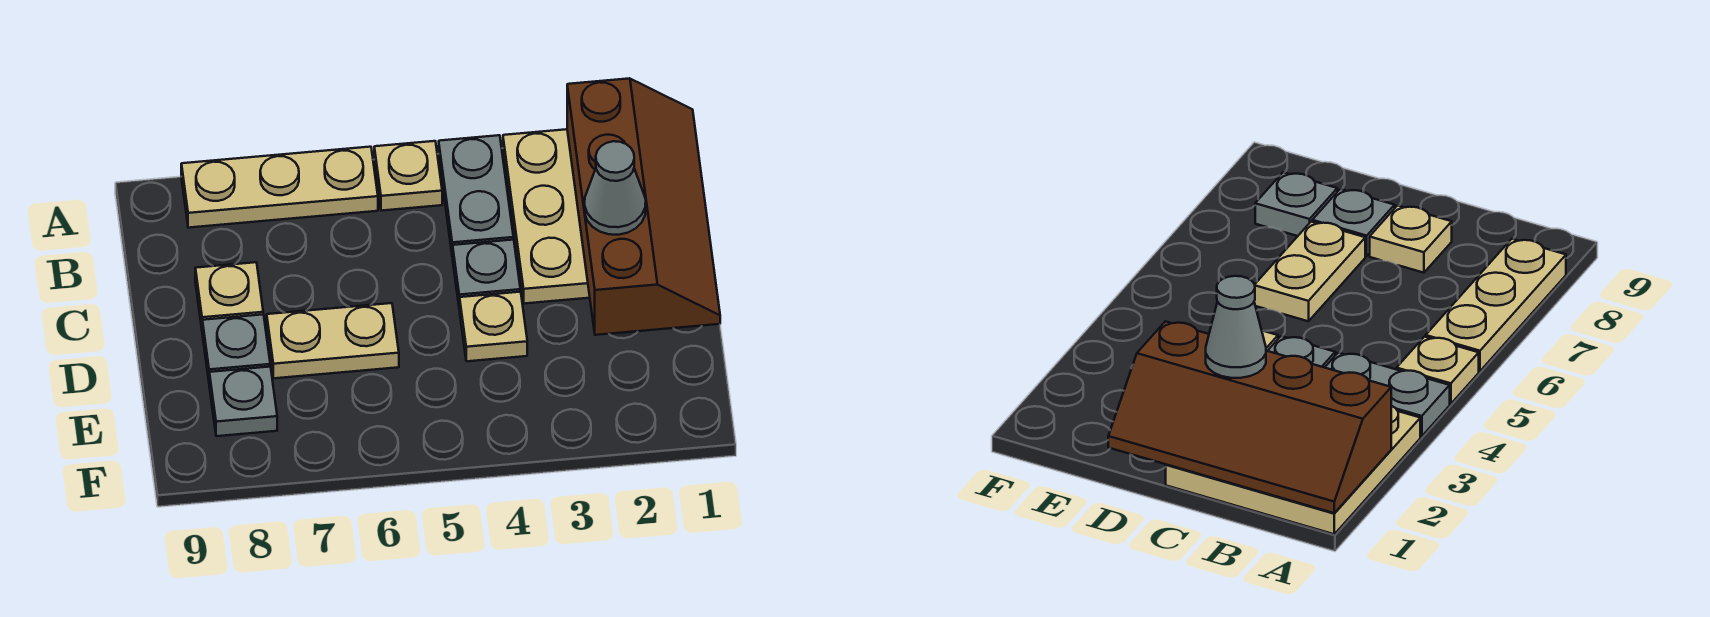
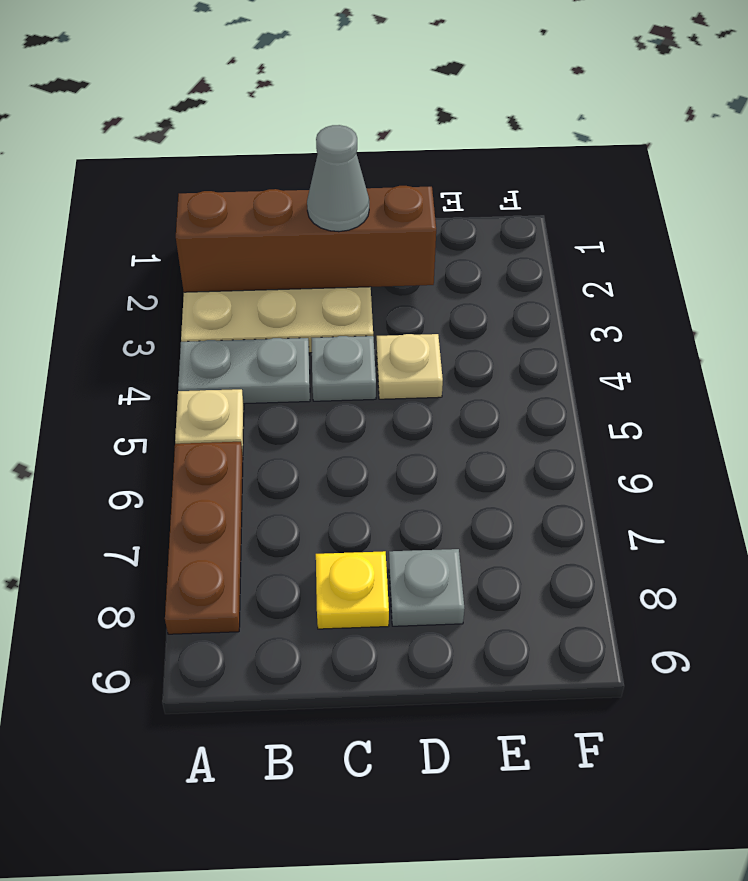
tan 1x3 plate [181,147,378,228] -> brown 1x3 plate [165,442,243,634]
tan 1x1 plate [195,262,263,327] -> yellow 1x1 plate [316,551,389,629]
tan 1x2 plate [267,303,399,378] -> none
grey 1x1 plate [209,367,277,436] -> none

